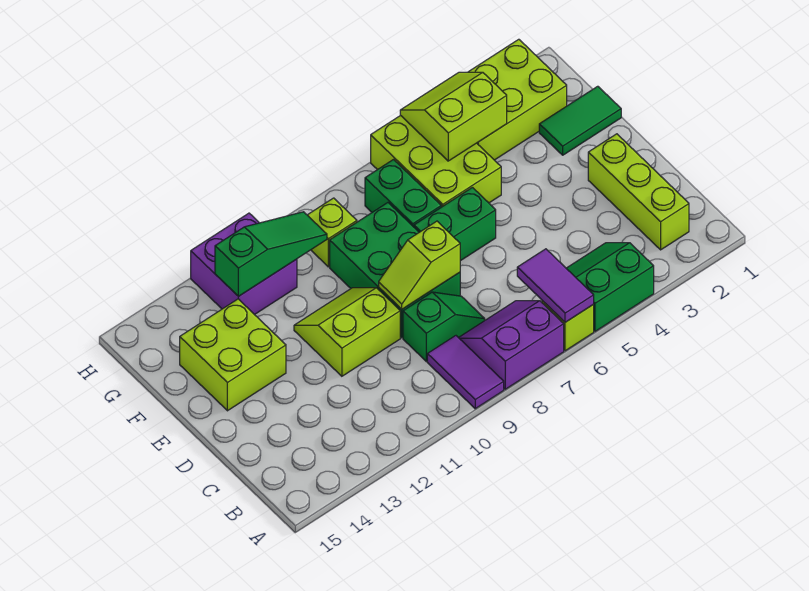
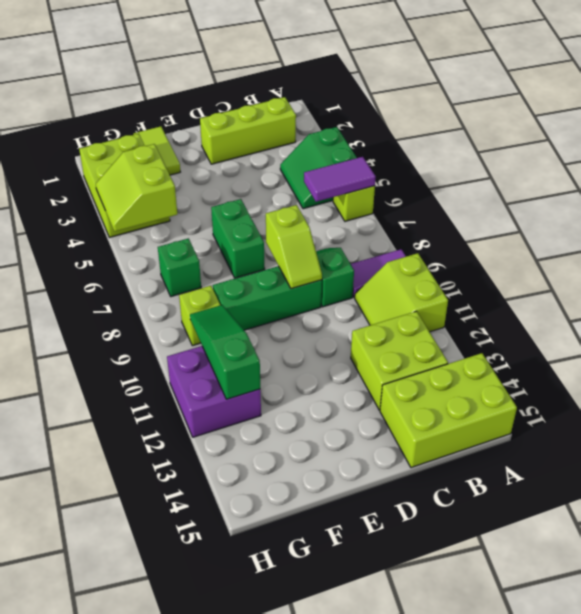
purple 2x2 slope [459,301,564,389] -> none
green 2x3 brick [330,203,460,338] -> green 1x3 brick [213,266,322,330]
lime 2x2 slope [294,288,400,376] -> lime 2x2 slope moved to [355,253,448,332]
lime 2x2 brick [180,299,286,411] -> lime 2x2 brick moved to [351,311,448,410]
green 1x2 tile [539,86,621,155] -> lime 1x2 tile [134,126,180,175]
lime 2x3 brick [371,115,501,207] -> lime 2x3 brick moved to [380,353,517,468]
green 1x2 brick [365,160,441,227] -> green 1x1 brick [158,238,201,297]

